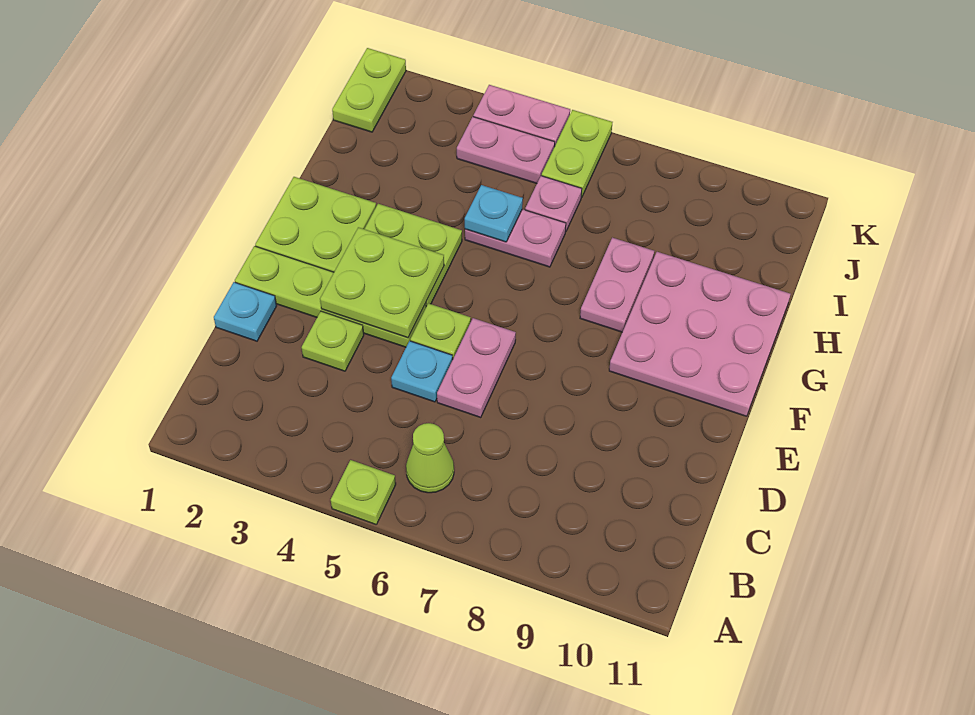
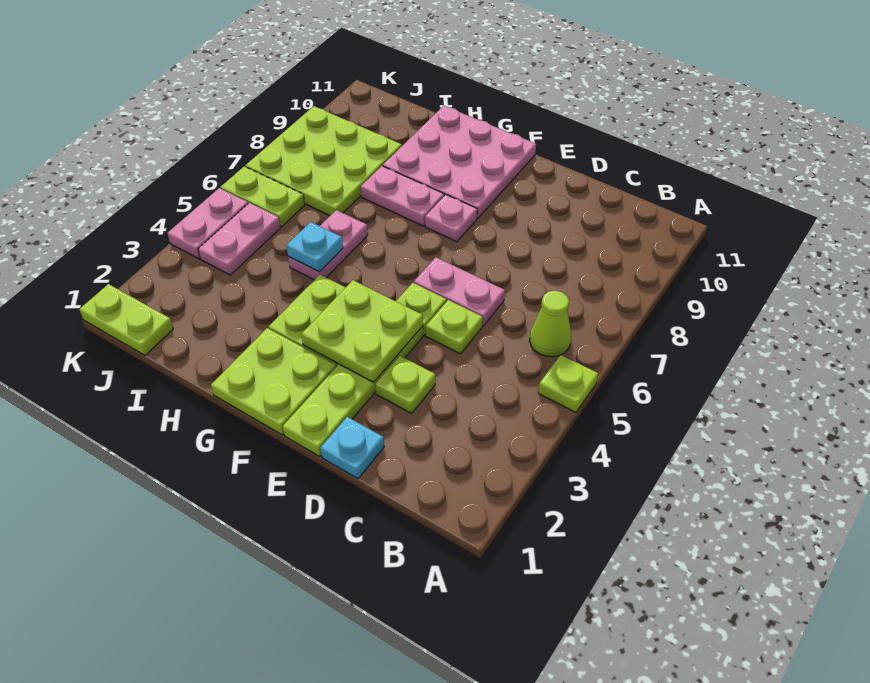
cyan 1x1 plate [391,341,453,402] -> lime 1x1 plate [426,300,483,354]
pink 1x1 plate [525,176,582,232] -> pink 1x1 plate moved to [425,195,477,242]
none -> lime 3x3 plate [245,106,402,216]

